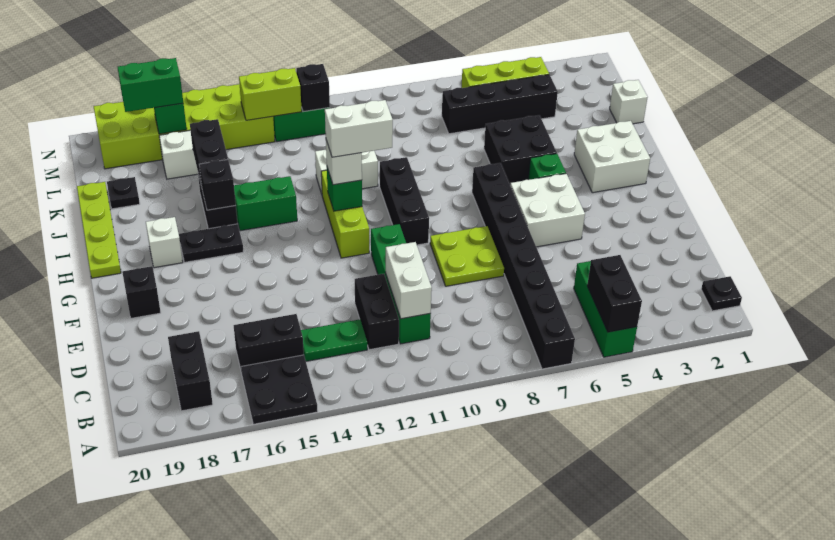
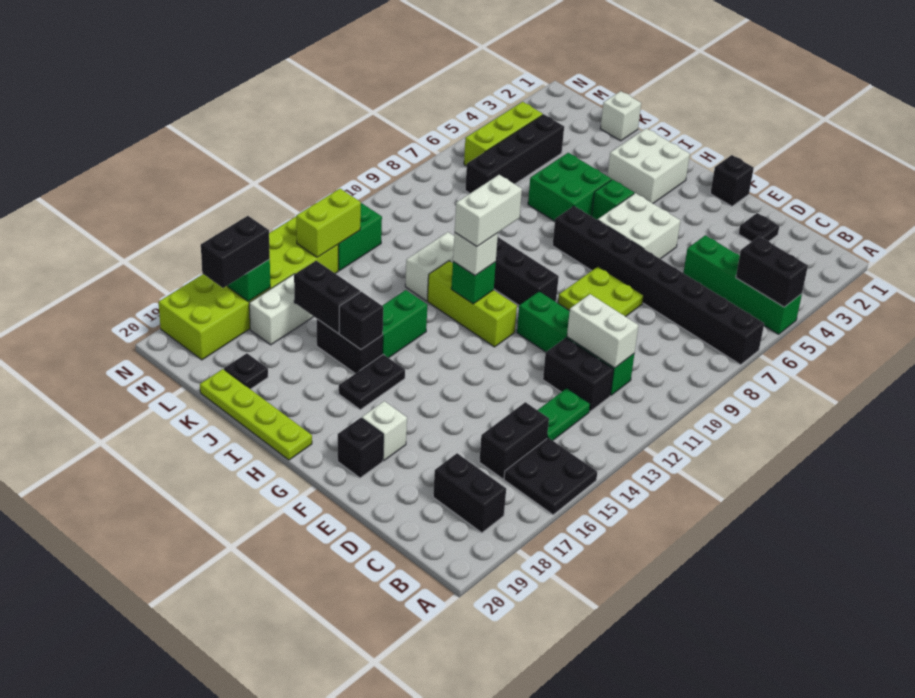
green 1x3 brick [574,261,637,357] -> green 1x4 brick [683,235,802,334]
black 1x1 plate [701,276,742,311] -> black 1x1 plate moved to [739,213,779,242]
white 1x1 brick [146,217,183,268] -> white 1x1 brick moved to [362,401,407,461]
black 2x2 brick [484,115,557,184] -> green 2x2 brick [528,153,611,221]
black 1x1 brick [296,64,330,112] -> black 1x1 brick moved to [710,155,754,206]
green 1x2 brick [118,58,183,112] -> black 1x2 brick [201,216,270,288]

